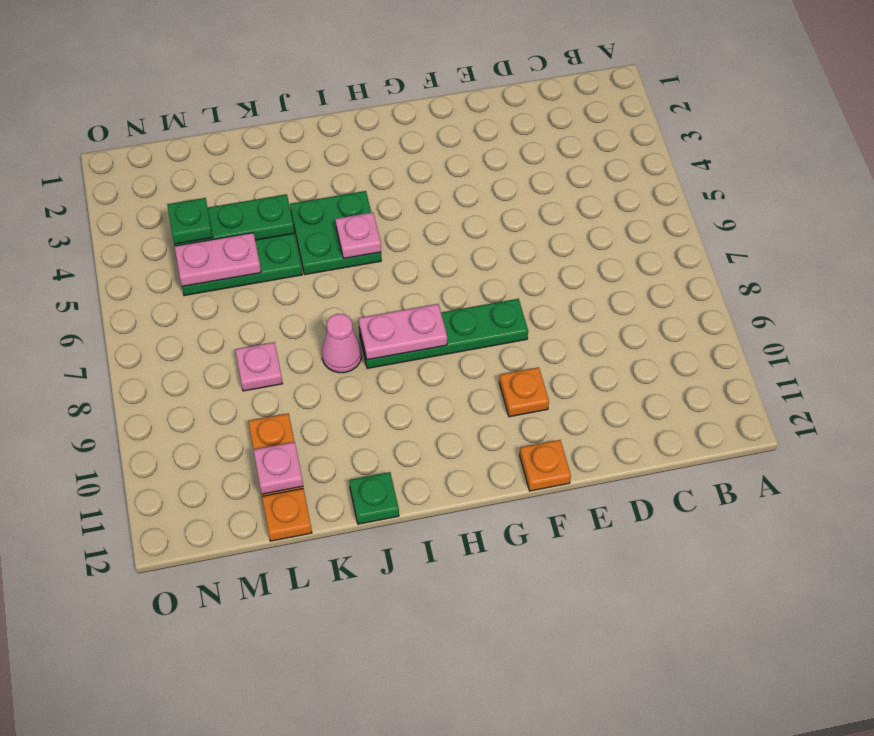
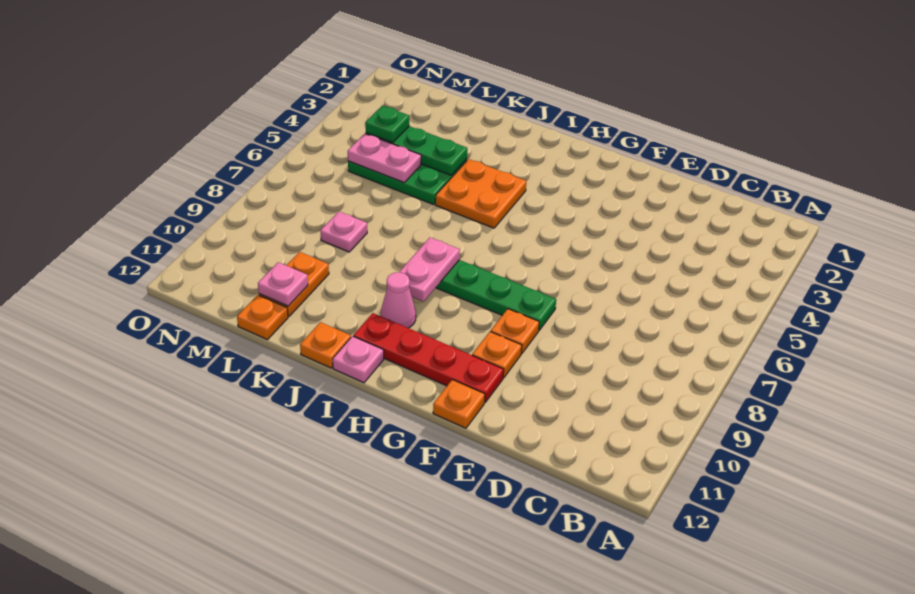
none -> orange 1x1 plate [491,309,539,354]
none -> red 1x4 plate [353,313,504,402]
pink 1x2 plate [359,304,447,360] -> pink 1x2 plate turned to [400,237,460,302]
green 2x2 plate [290,191,381,275] -> orange 2x2 plate [435,159,526,228]
pink 1x1 plate [336,212,381,258] -> pink 1x1 plate moved to [333,336,384,383]
pink 1x1 cone [322,314,362,373] -> pink 1x1 cone moved to [380,272,416,328]
green 1x1 plate [349,472,399,524] -> orange 1x1 plate [300,322,351,368]

